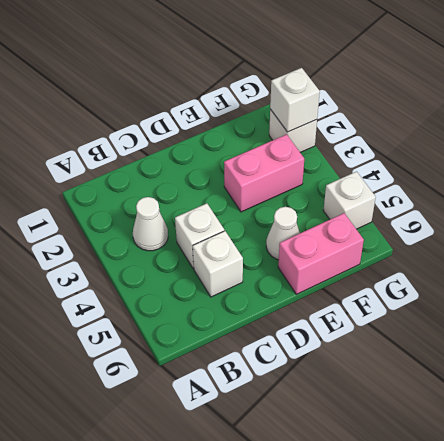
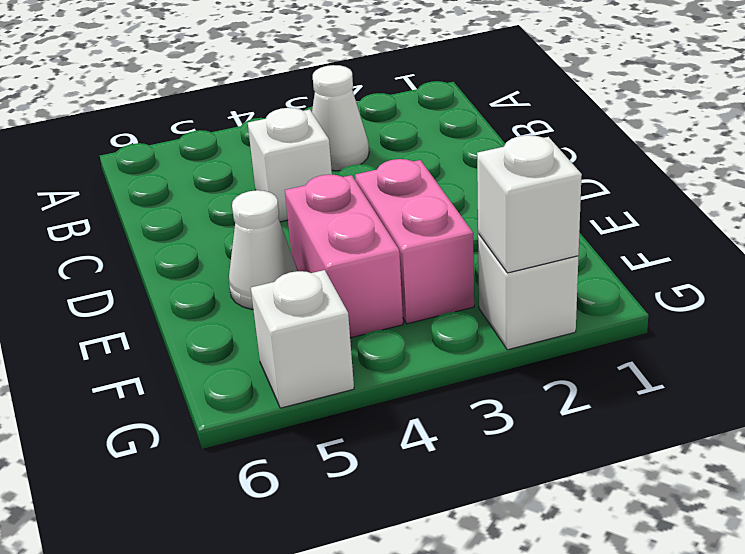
white 1x1 brick [193,231,243,297] -> none
pink 1x2 brick [278,213,364,294] -> pink 1x2 brick moved to [285,174,403,338]

